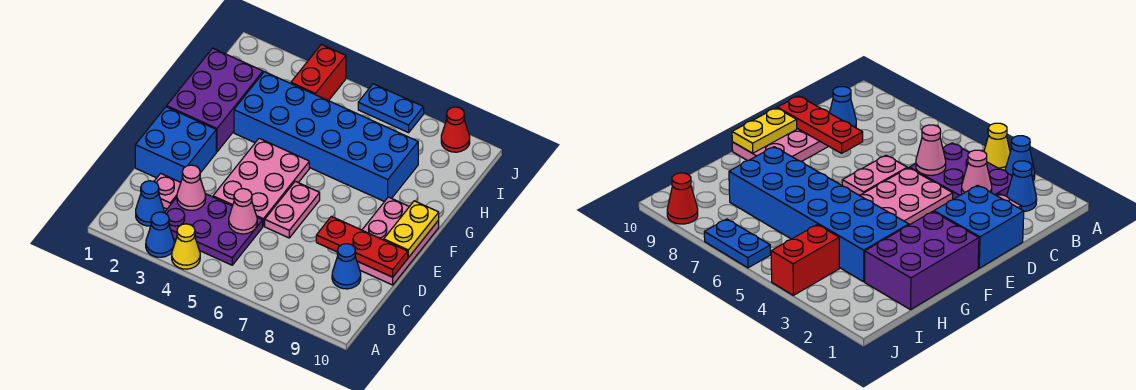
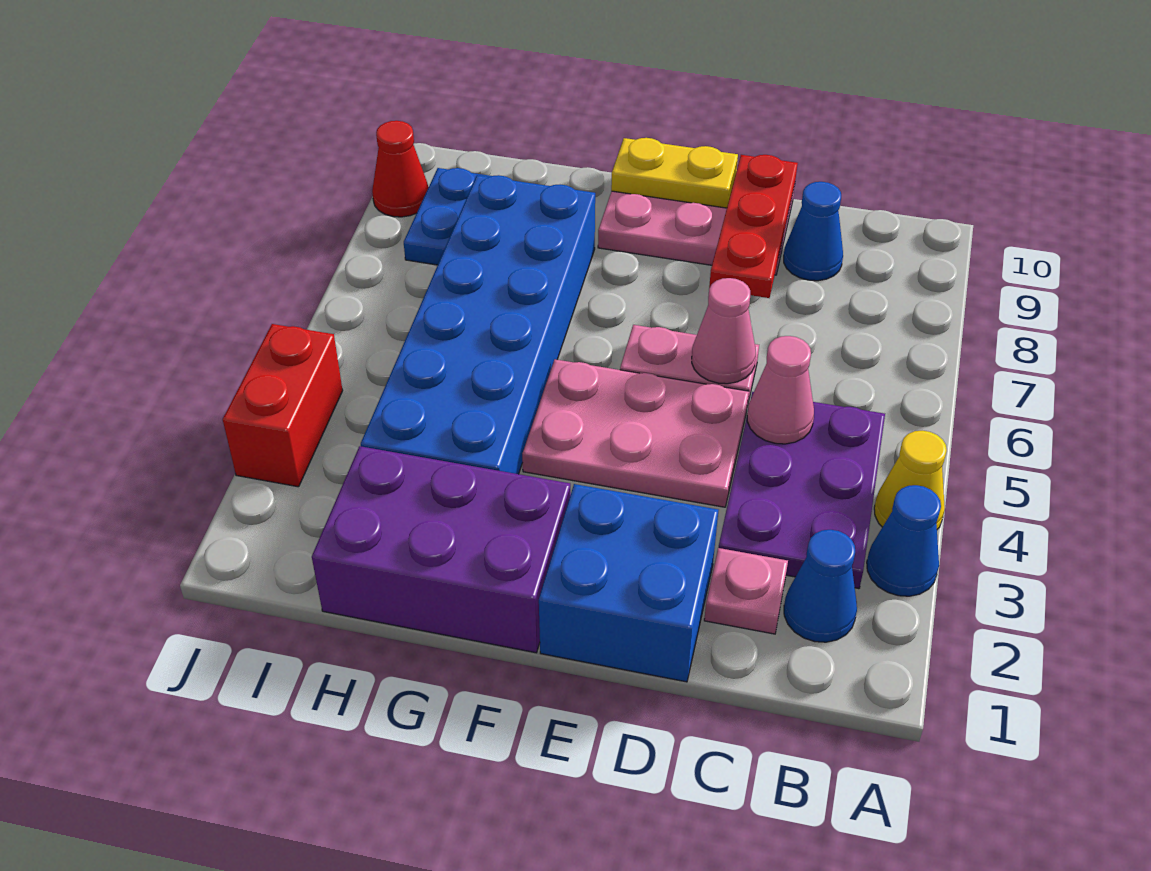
pink 1x1 cone [177,165,206,210] -> pink 1x1 cone moved to [692,278,756,384]
red 1x2 brick [291,44,346,101] -> red 1x2 brick turned to [223,324,343,487]
blue 1x2 plate [358,84,424,133] -> blue 1x2 plate moved to [404,168,490,265]

